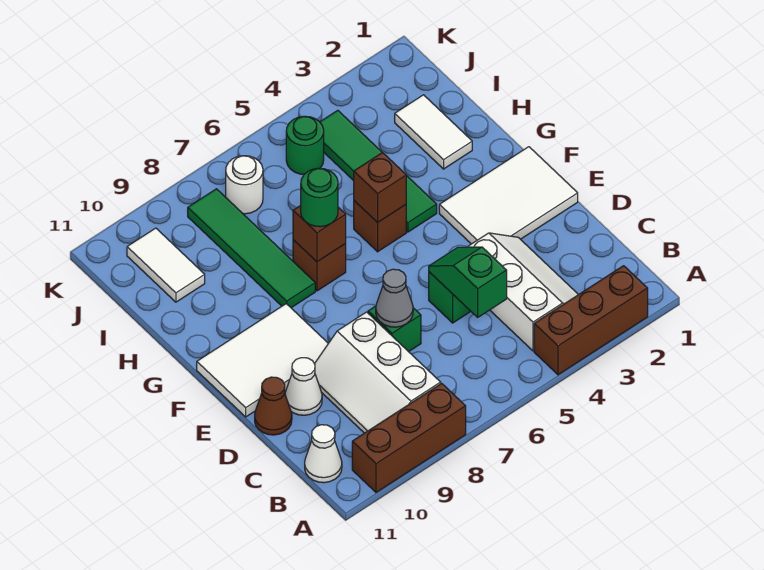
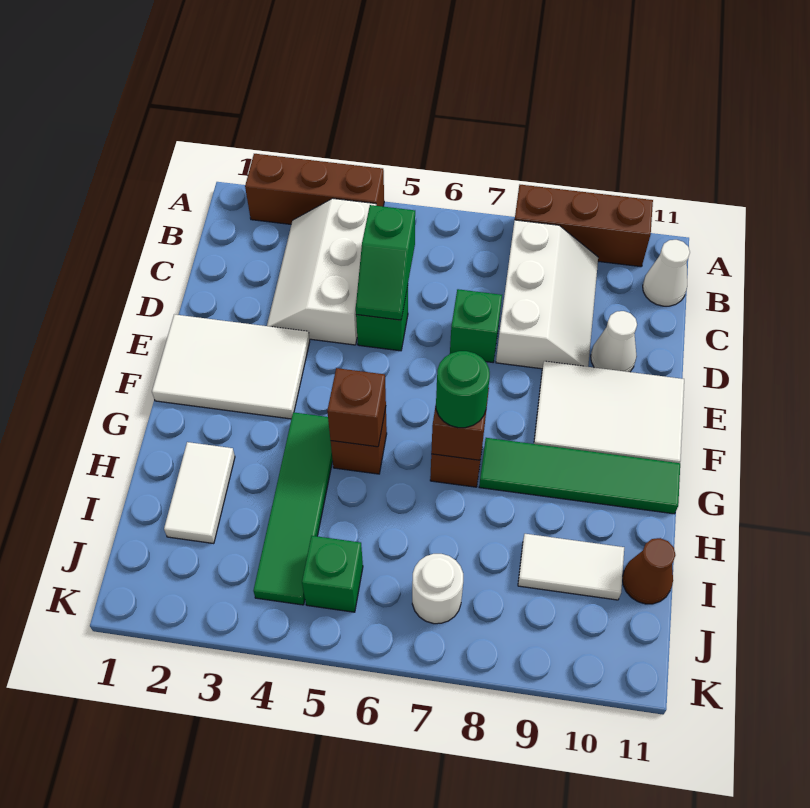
grey 1x1 cone [376,269,413,327] -> none
brown 1x1 cone [255,377,292,435] -> brown 1x1 cone moved to [622,538,675,604]
green 1x4 tile [188,189,315,308] -> green 1x4 tile turned to [479,438,680,514]
white 1x2 tile [127,228,205,302] -> white 1x2 tile turned to [518,534,624,600]
green 1x1 round brick [286,116,324,174] -> green 1x1 brick [302,536,363,612]

